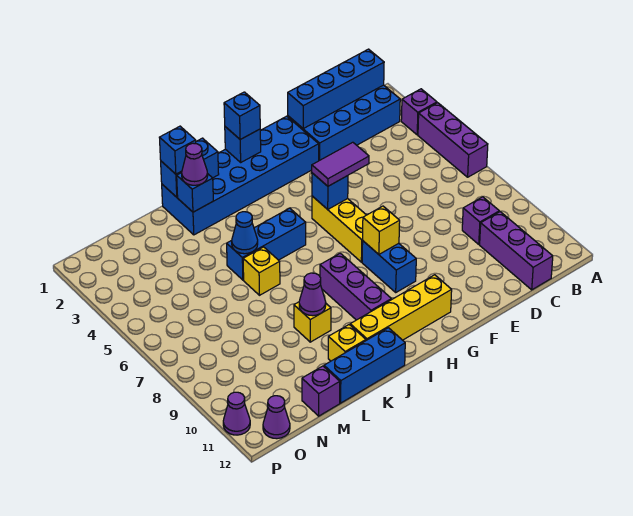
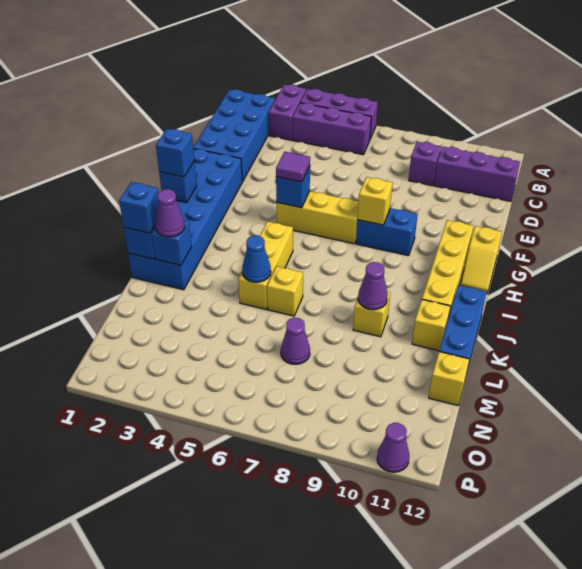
purple 1x1 brick [401,89,437,135] -> purple 1x2 brick [269,84,306,140]
blue 1x4 brick [288,49,384,128] -> none
purple 1x2 tile [312,142,369,186] -> purple 1x1 tile [276,152,310,182]
none -> yellow 1x2 slope [460,226,502,294]
blue 1x3 brick [227,208,306,280] -> yellow 1x3 brick [238,222,293,309]
purple 1x3 brick [320,253,391,320] -> purple 1x3 brick moved to [293,103,371,155]
purple 1x1 brick [302,366,340,416] -> yellow 1x1 brick [429,352,469,405]
purple 1x1 cone [263,396,290,439] -> purple 1x1 cone moved to [281,318,310,364]

